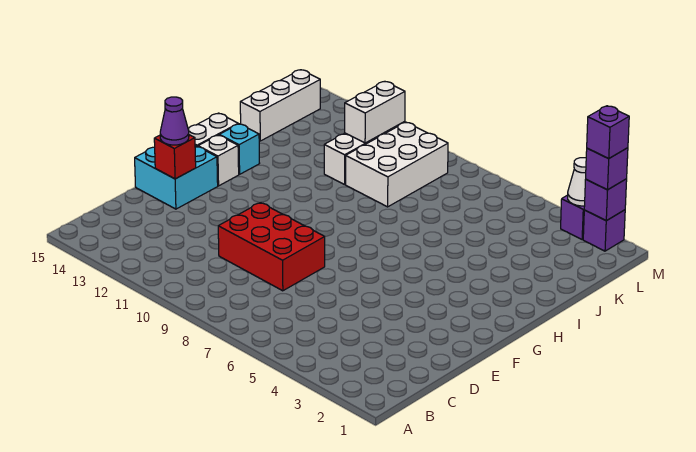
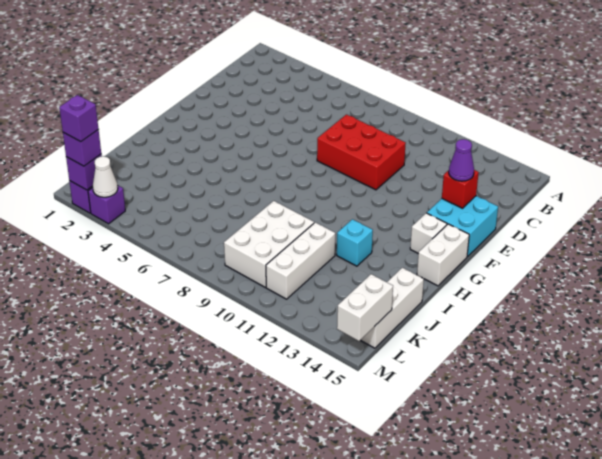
cyan 1x1 brick [219,124,260,174] -> cyan 1x1 brick moved to [337,219,373,266]
white 1x2 brick [345,81,405,143] -> white 1x2 brick moved to [337,274,393,341]

